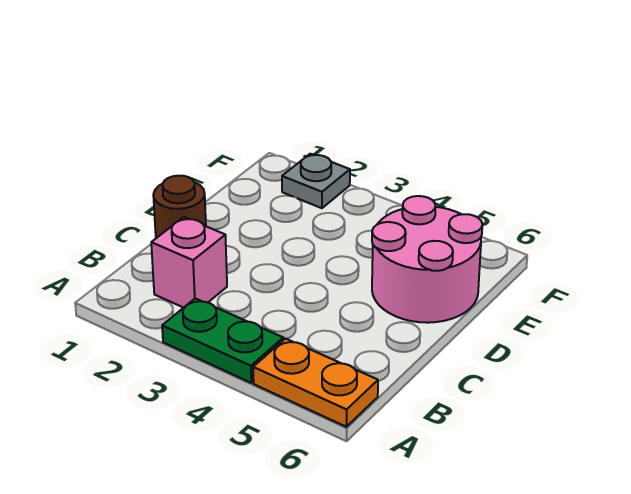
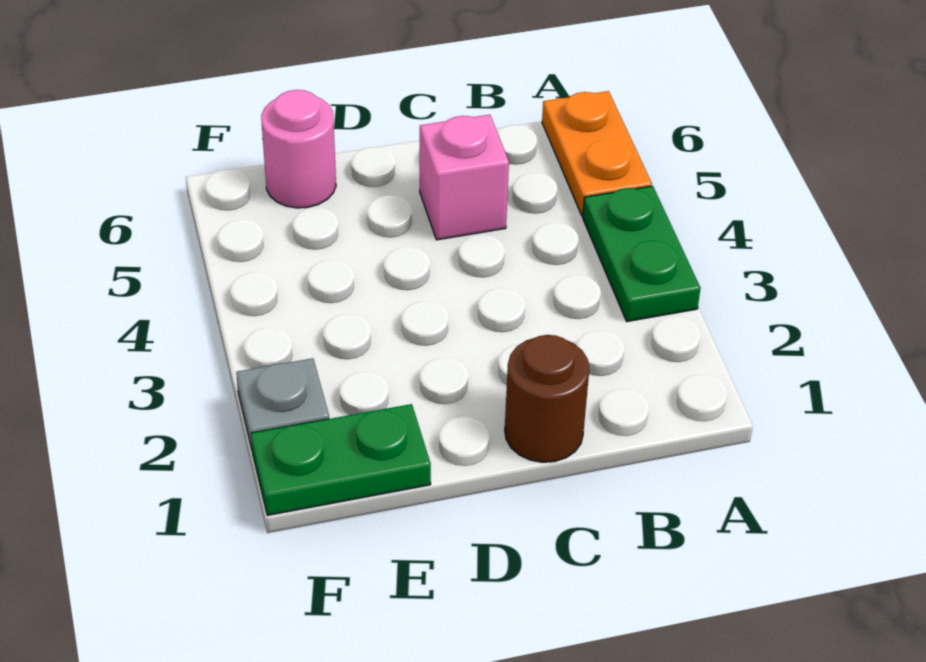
pink 1x1 brick [151,217,227,308] -> pink 1x1 brick moved to [420,115,509,240]
pink 2x2 round brick [372,196,482,323] -> pink 1x1 round brick [261,90,336,208]
none -> green 1x2 plate [251,404,431,515]

